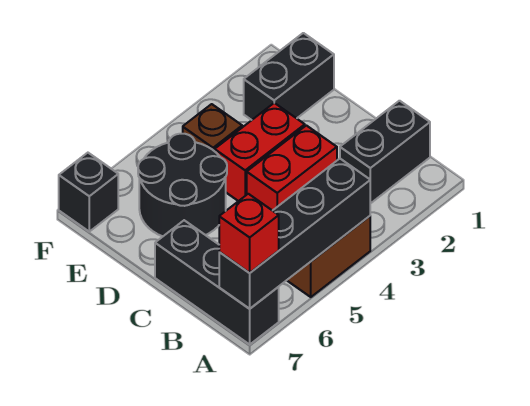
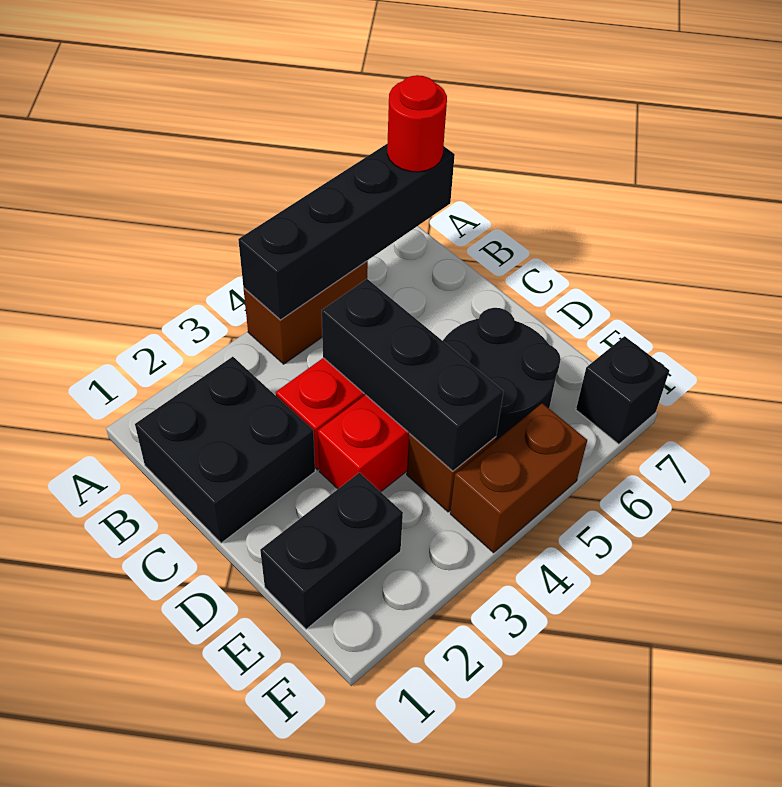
black 1x3 brick [155,220,279,344] -> black 1x3 brick moved to [322,279,503,471]
red 1x1 brick [219,194,279,273] -> red 1x1 round brick [387,75,447,172]
black 1x2 brick [340,101,430,204] -> black 2x2 brick [135,357,315,543]
none -> brown 1x2 brick [450,403,587,553]

